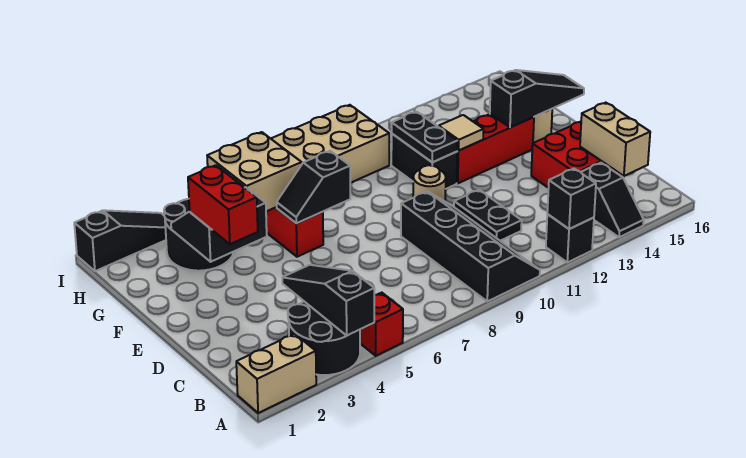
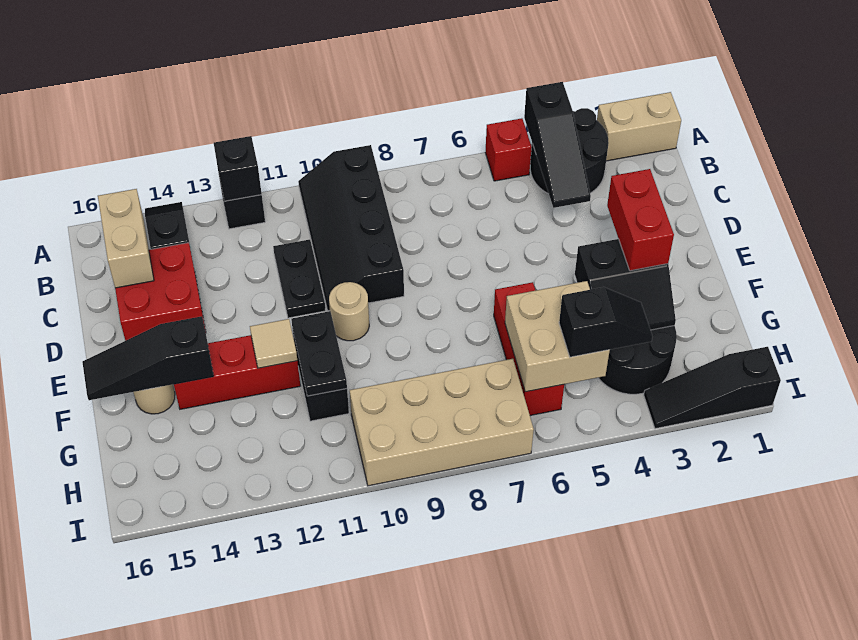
black 1x2 slope [277,151,350,223] -> black 1x2 slope moved to [559,287,653,357]

